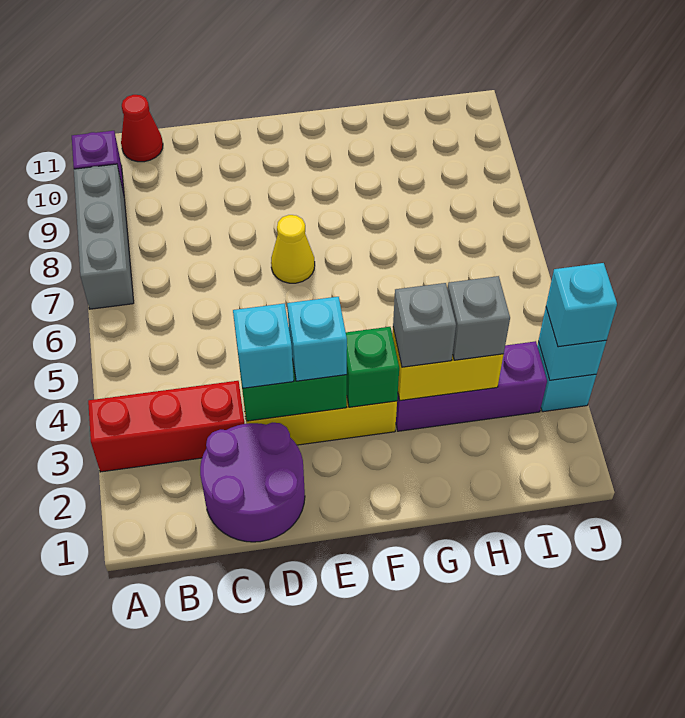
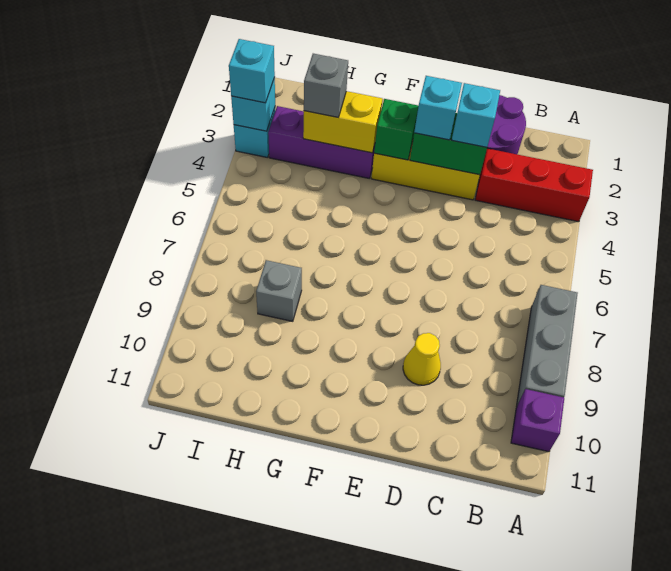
red 1x1 cone [121,95,163,162] -> none
yellow 1x1 cone [271,215,315,283] -> yellow 1x1 cone moved to [403,333,441,385]
grey 1x1 brick [393,283,456,367] -> grey 1x1 brick moved to [256,260,302,321]

